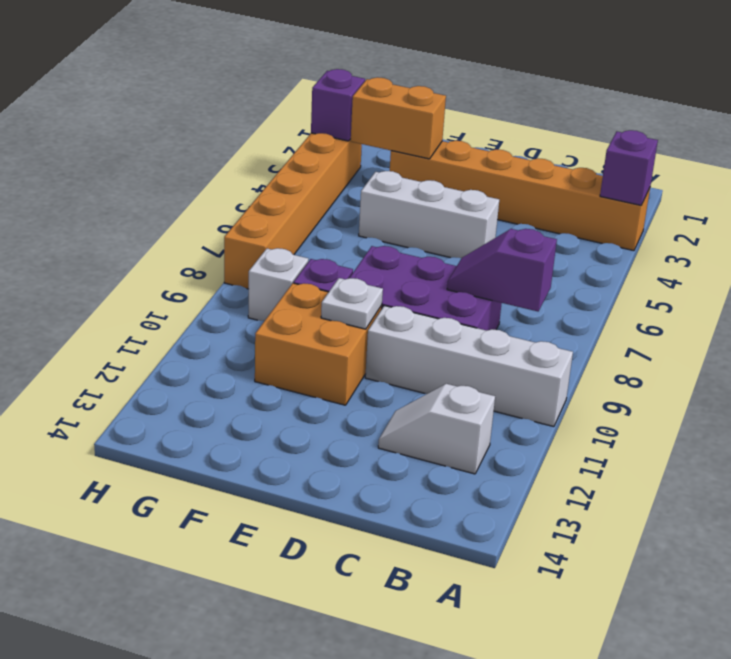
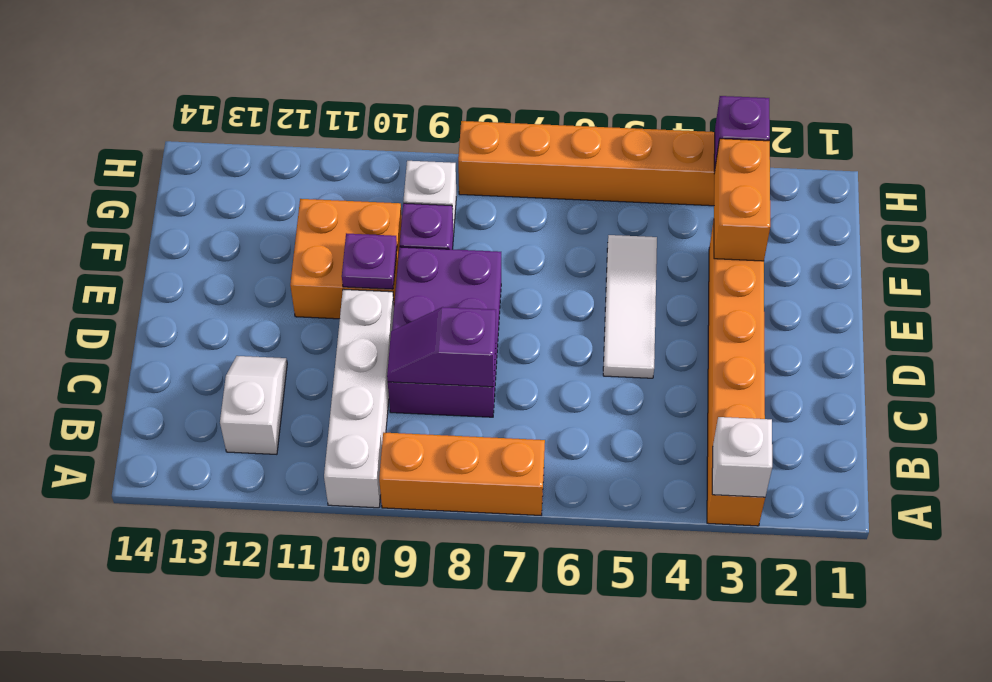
purple 1x1 brick [600,130,658,205] -> white 1x1 brick [712,417,772,497]
none -> orange 1x3 brick [379,433,545,515]
purple 1x2 slope [447,229,557,311] -> purple 1x2 slope turned to [387,307,496,387]
white 1x3 brick [359,171,499,258] -> white 1x3 tile [603,235,657,378]
white 1x1 plate [321,278,383,329] -> purple 1x1 plate [342,233,397,289]

